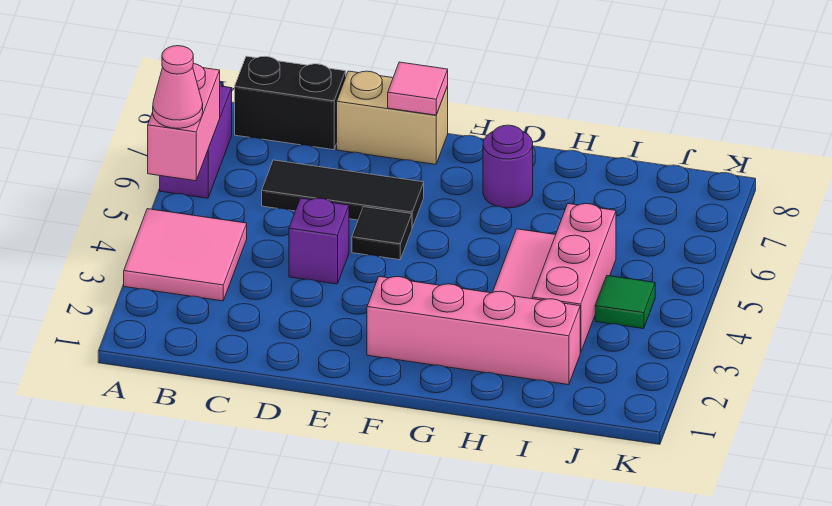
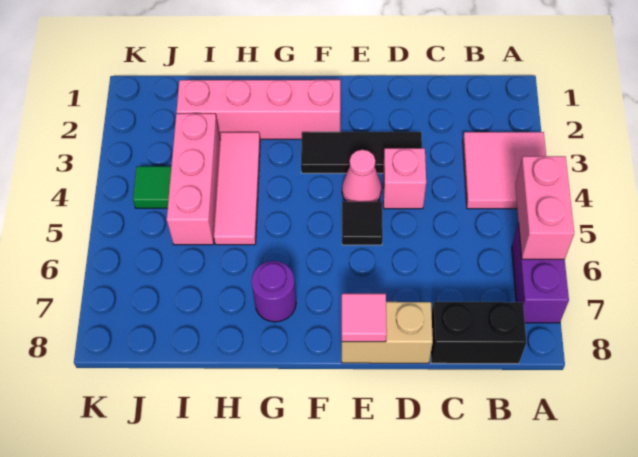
pink 1x1 cone [153,46,203,128] -> pink 1x1 cone moved to [342,150,381,202]
black 1x3 tile [262,160,424,228] -> black 1x3 tile moved to [301,132,422,173]
purple 1x1 brick [289,198,349,284] -> pink 1x1 brick [383,148,426,209]

